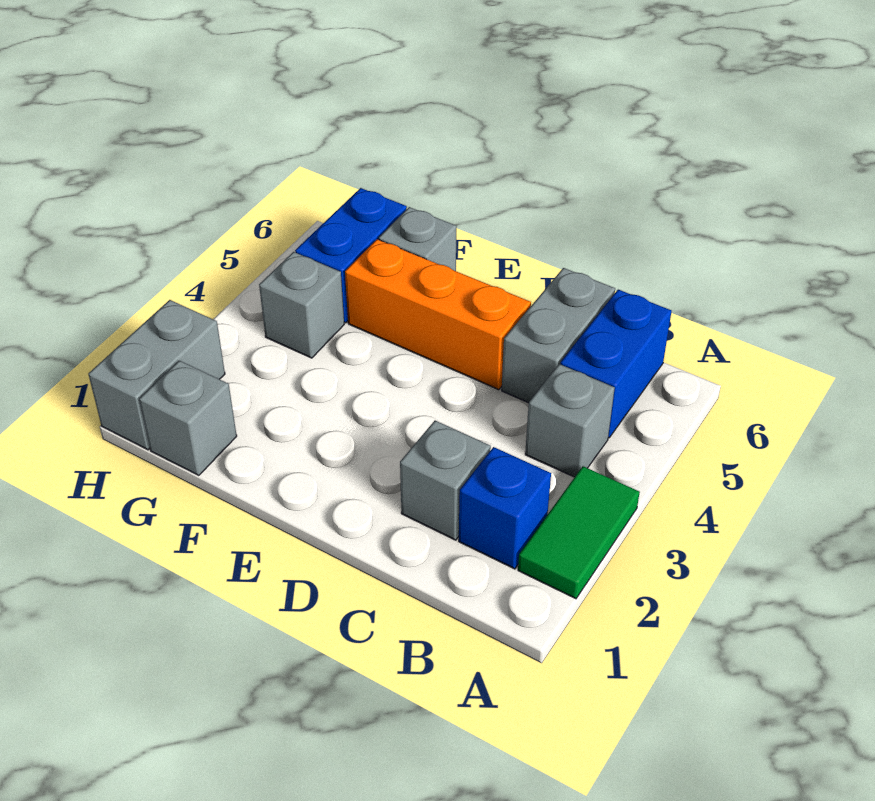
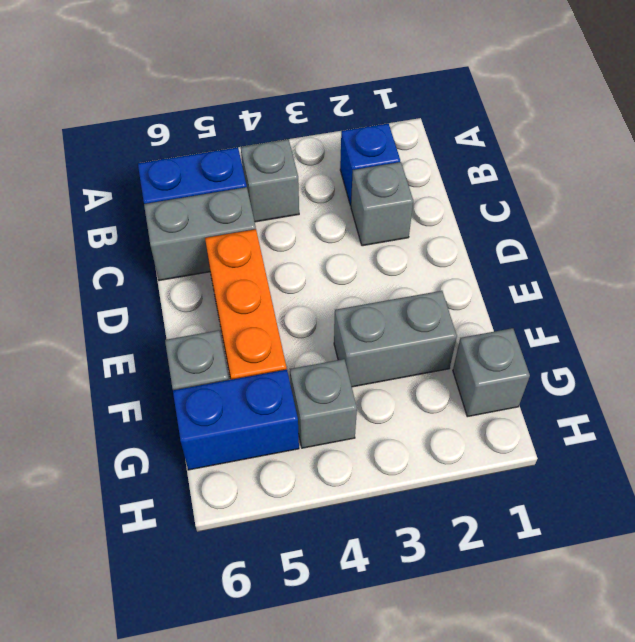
green 1x2 tile [518,466,640,599] -> none
grey 1x2 brick [88,300,225,450] -> grey 1x2 brick moved to [334,291,457,387]

